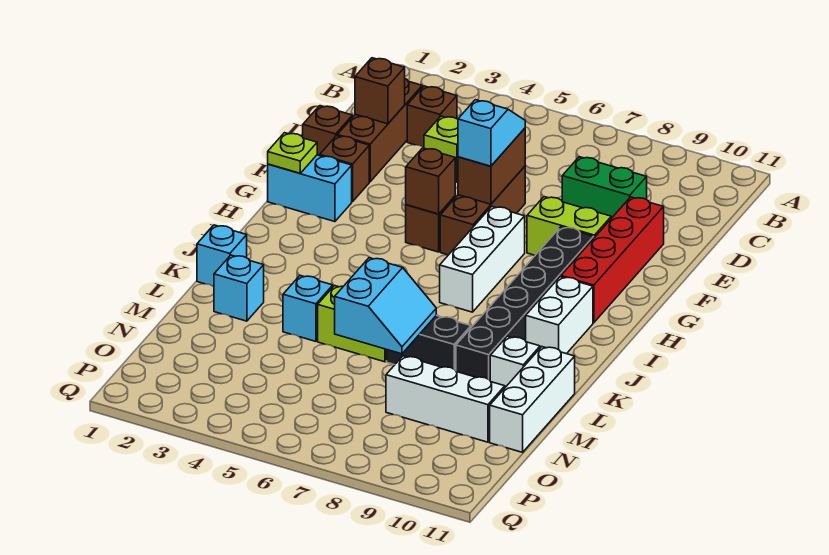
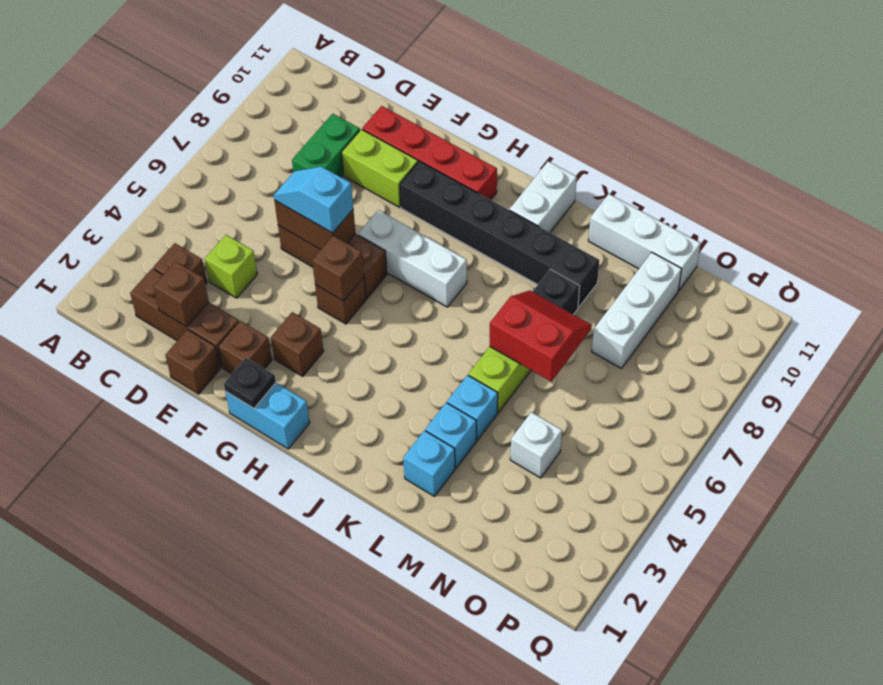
lime 1x2 brick [527,197,611,255] -> lime 1x2 brick turned to [342,129,418,207]
cyan 1x2 brick [268,155,352,222] -> cyan 1x2 brick turned to [225,383,310,449]
lime 1x1 plate [268,133,317,173] -> black 1x1 plate [224,358,276,408]
none -> brown 1x1 brick [271,312,323,376]
white 1x2 brick [526,277,593,354] -> white 1x2 brick turned to [510,161,577,232]
cyan 1x1 brick [197,225,247,286] -> cyan 1x1 brick moved to [425,403,476,468]
cyan 2x2 slope [335,258,436,354] -> red 2x2 slope [490,290,592,382]
white 1x1 brick [490,336,540,387] -> white 1x1 brick moved to [510,412,562,478]

